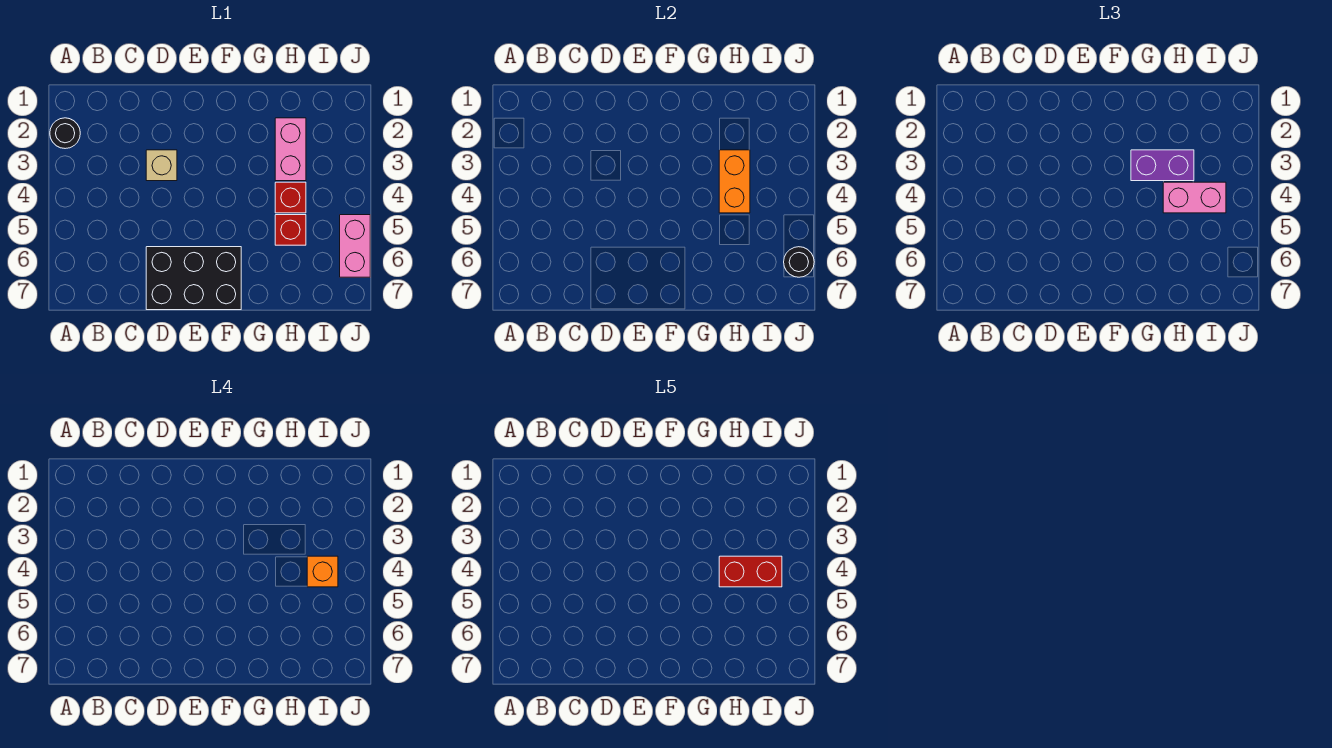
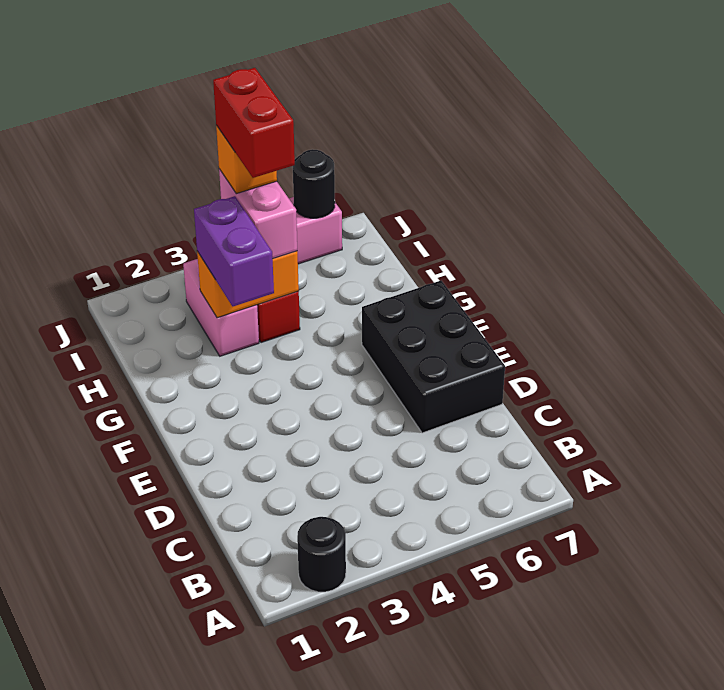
tan 1x1 brick [146,150,177,181] -> none
pink 1x2 brick [275,118,306,181] -> pink 1x2 brick turned to [183,259,259,356]
red 1x1 brick [275,215,306,245] -> none

